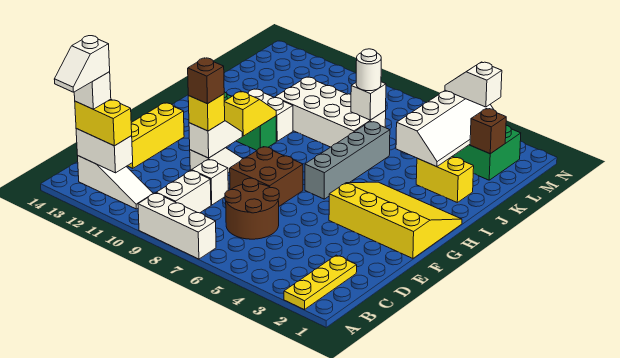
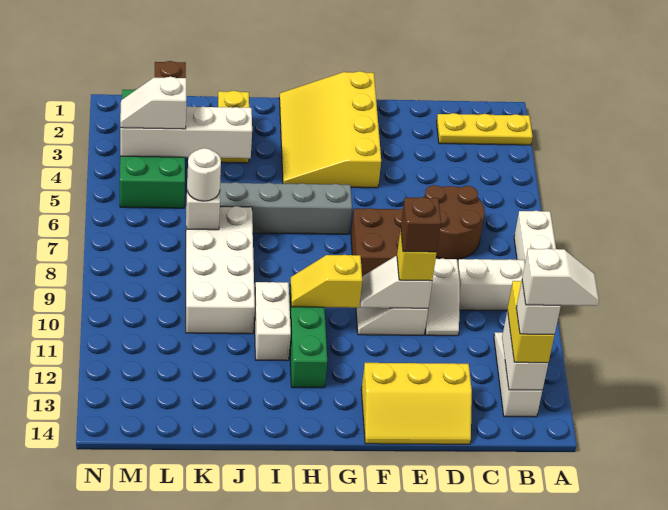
white 1x2 slope [445,62,502,107] -> white 1x2 slope turned to [120,77,186,129]

